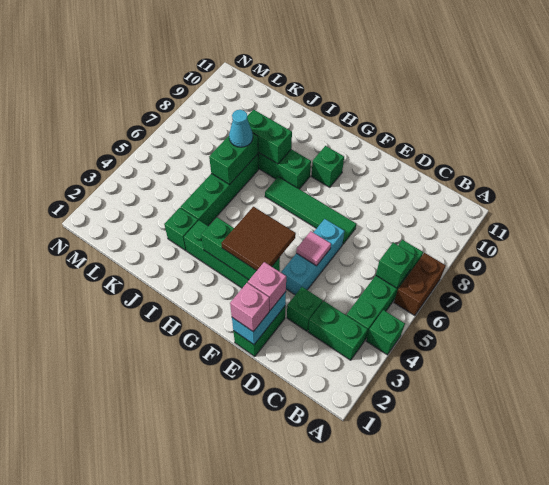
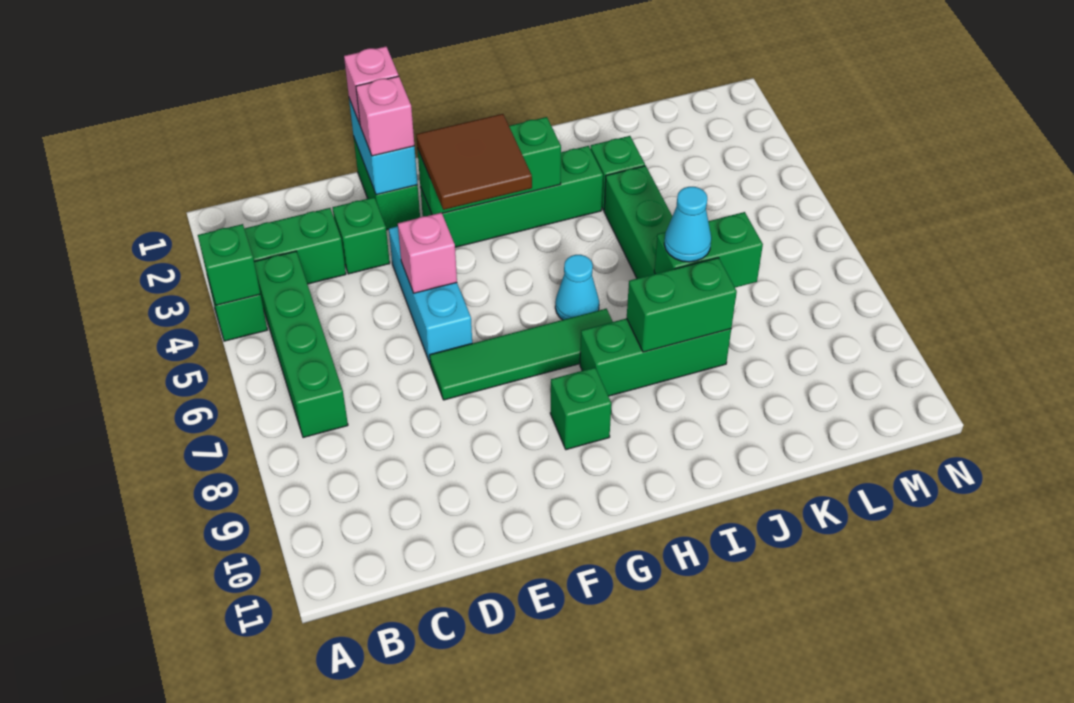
brown 1x2 brick [394,253,446,316] -> none
green 1x1 brick [376,243,415,288] -> green 1x1 brick moved to [198,224,260,305]
pink 1x1 tile [296,231,331,266] -> pink 1x1 brick [398,213,457,293]
none -> cyan 1x1 cone [555,255,599,320]
green 1x2 brick [209,133,258,184] -> green 1x2 brick turned to [654,212,763,288]

